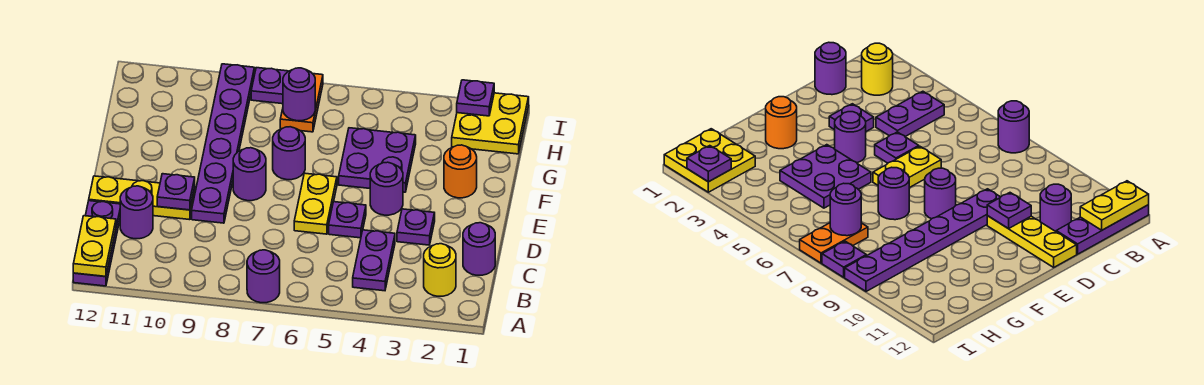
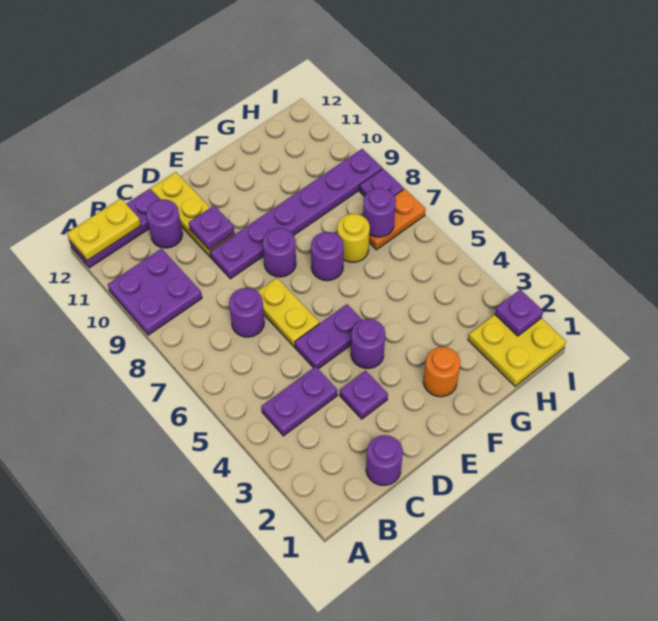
purple 1x1 round brick [247,250,280,303] -> purple 1x1 round brick moved to [229,288,264,337]
yellow 1x1 round brick [424,244,456,296] -> yellow 1x1 round brick moved to [337,214,370,262]
purple 1x1 plate [329,202,366,238] -> purple 1x2 plate [295,304,362,369]
yellow 1x2 plate [294,173,337,234] -> yellow 1x2 plate turned to [257,278,319,347]
purple 2x2 plate [339,128,416,192] -> purple 2x2 plate moved to [108,249,202,335]

